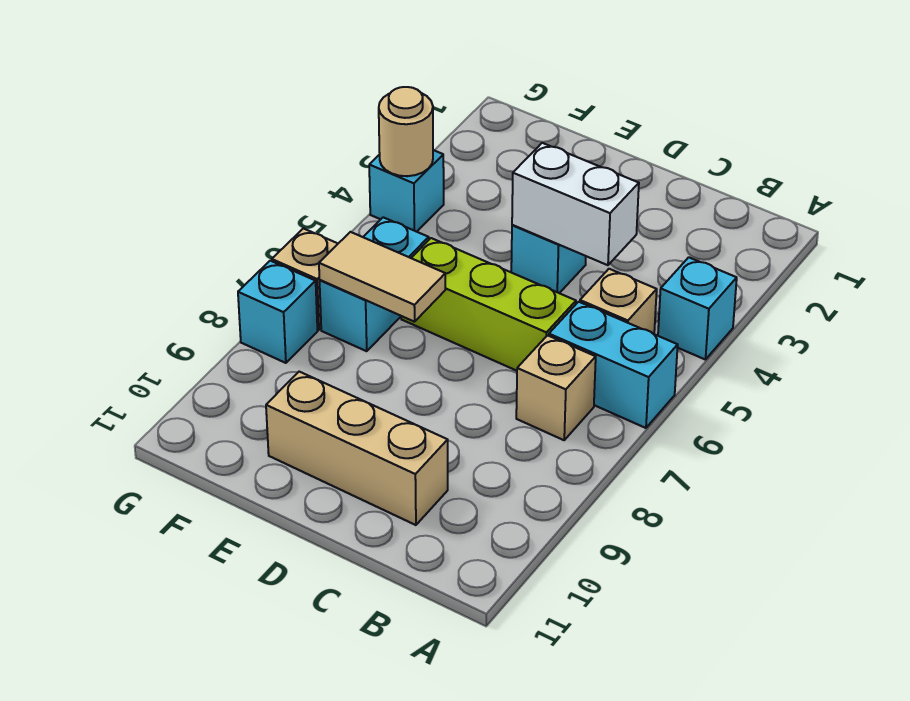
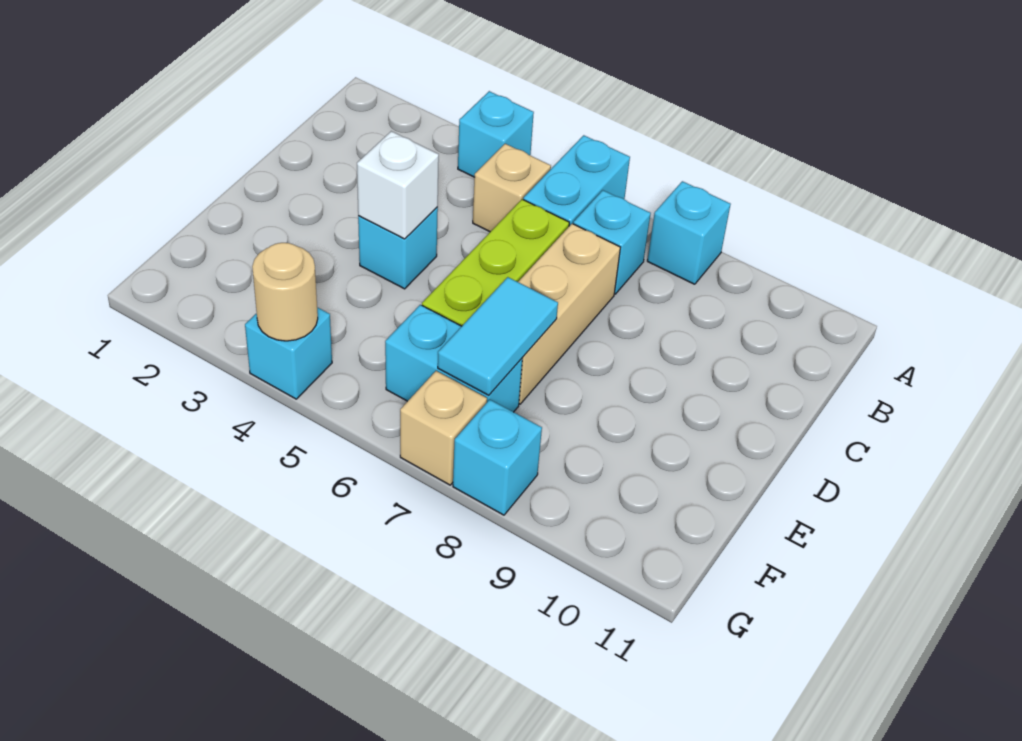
none -> cyan 1x1 brick [647,181,731,284]
tan 1x1 brick [516,335,596,440] -> cyan 1x1 brick [573,190,651,294]
white 1x2 brick [512,143,639,265] -> white 1x1 brick [357,131,439,239]
tan 1x3 brick [266,372,448,525] -> tan 1x3 brick moved to [518,224,620,404]
tan 1x2 tile [319,232,445,322] -> cyan 1x2 tile [438,277,558,395]

